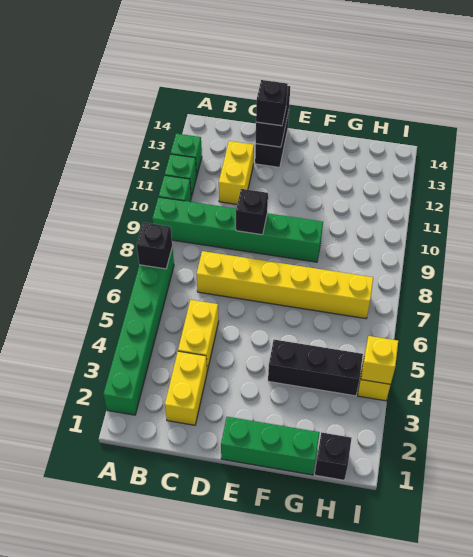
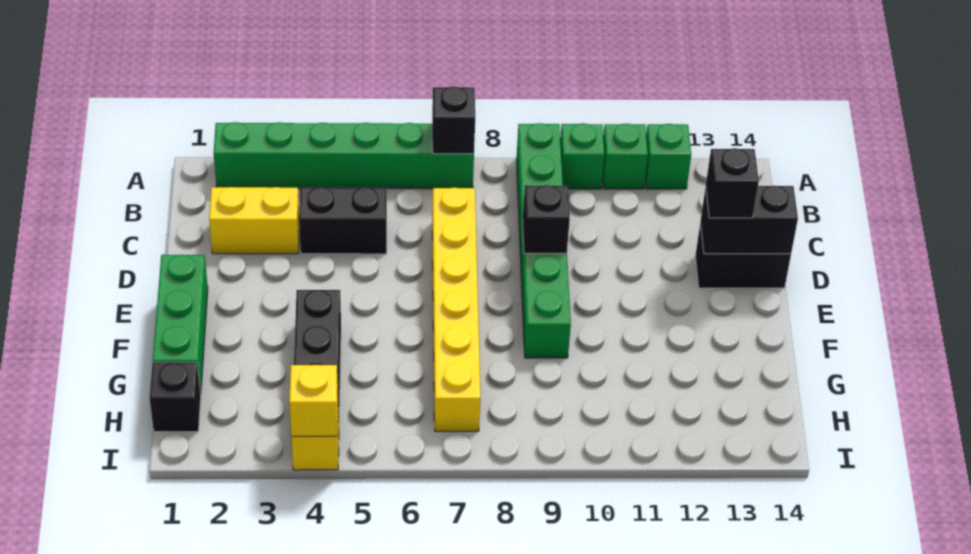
yellow 1x2 brick [178,300,219,371] -> black 1x2 brick [299,187,387,254]
yellow 1x2 brick [219,141,254,204] -> none

